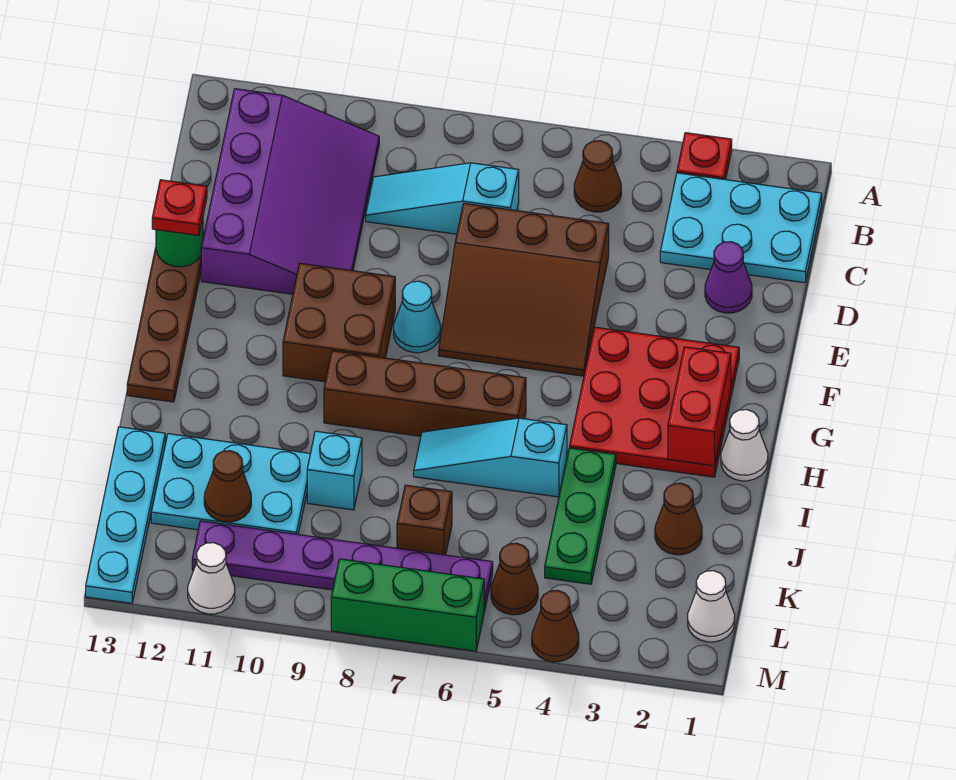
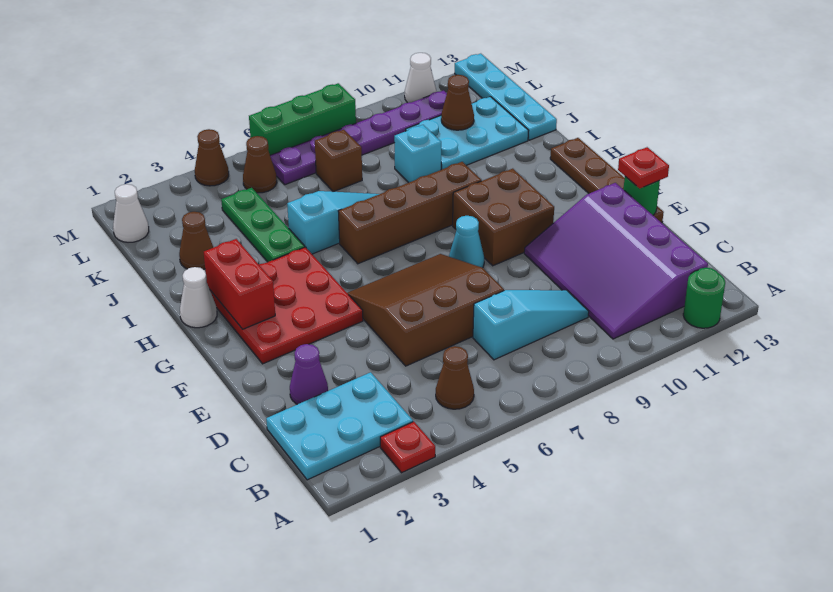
none -> green 1x1 round brick [683,268,725,328]

